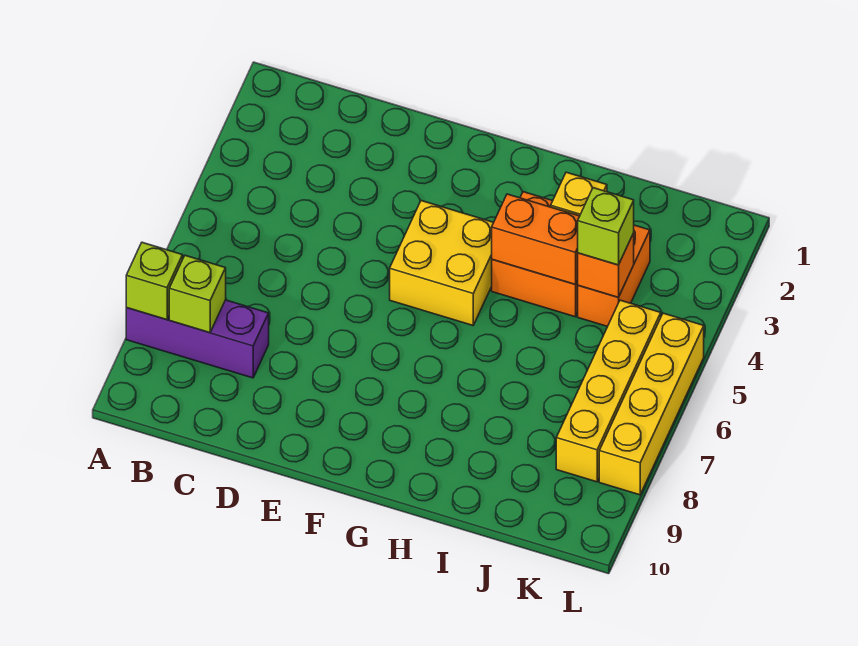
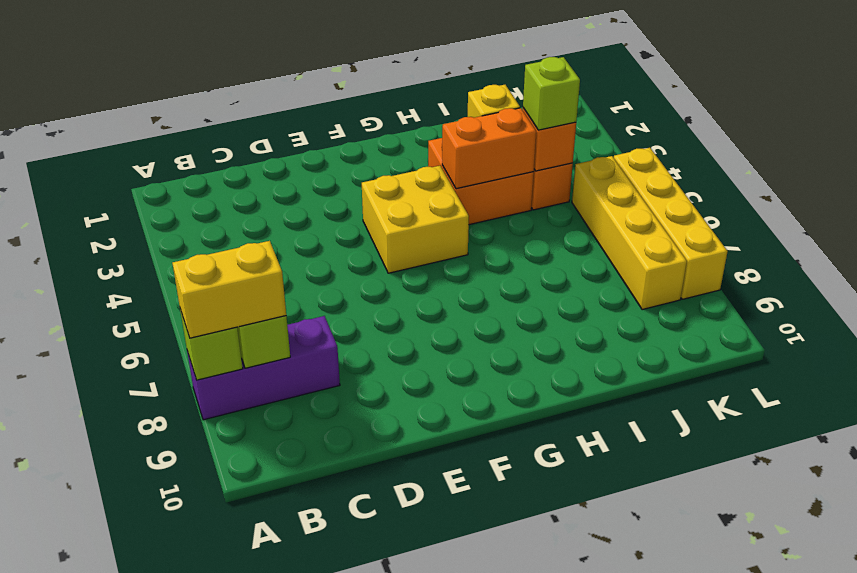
none -> yellow 1x2 brick [172,241,286,338]

